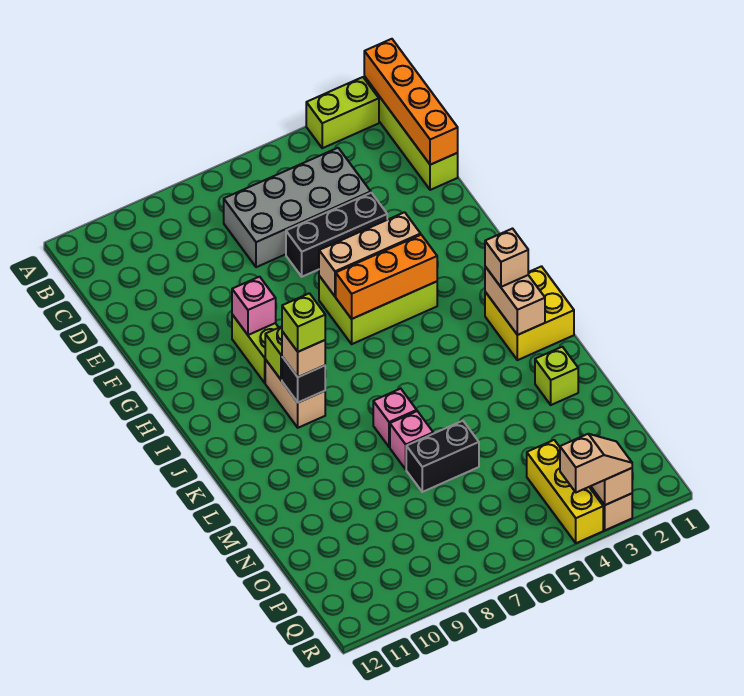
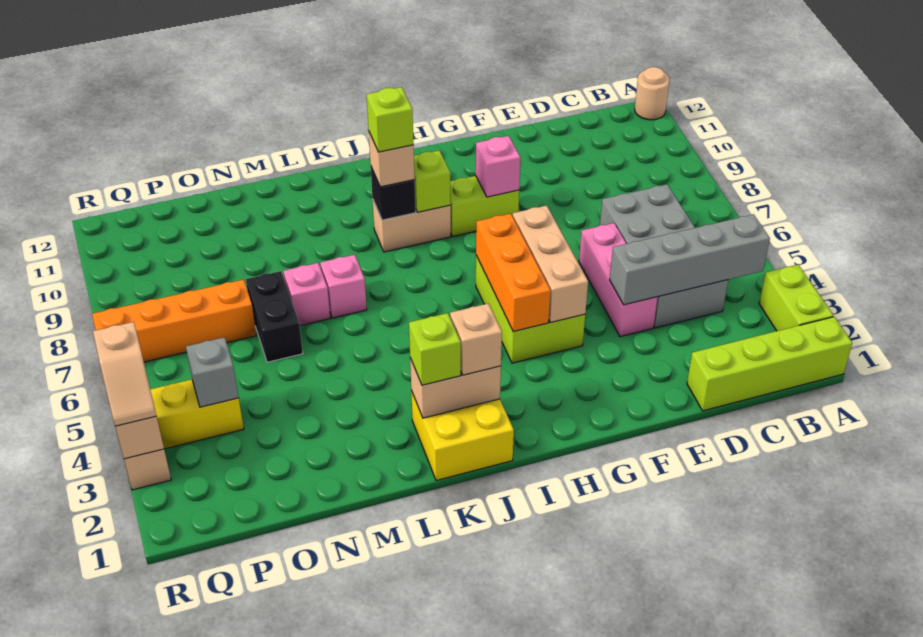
orange 1x4 brick [364,39,458,165] -> orange 1x4 brick moved to [92,280,256,362]
none -> tan 1x1 round brick [635,67,669,120]
none -> grey 1x4 brick [610,214,770,305]
black 1x3 brick [286,193,387,277] -> pink 1x3 brick [579,223,658,337]
lime 1x1 brick [535,347,578,405] -> lime 1x1 brick moved to [409,313,461,385]
none -> grey 1x1 brick [186,337,239,407]

